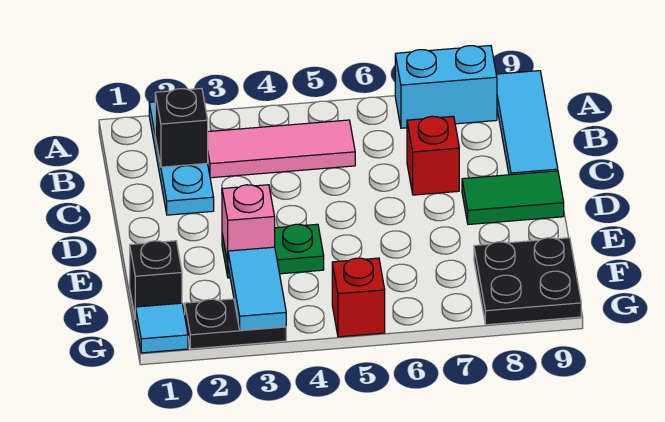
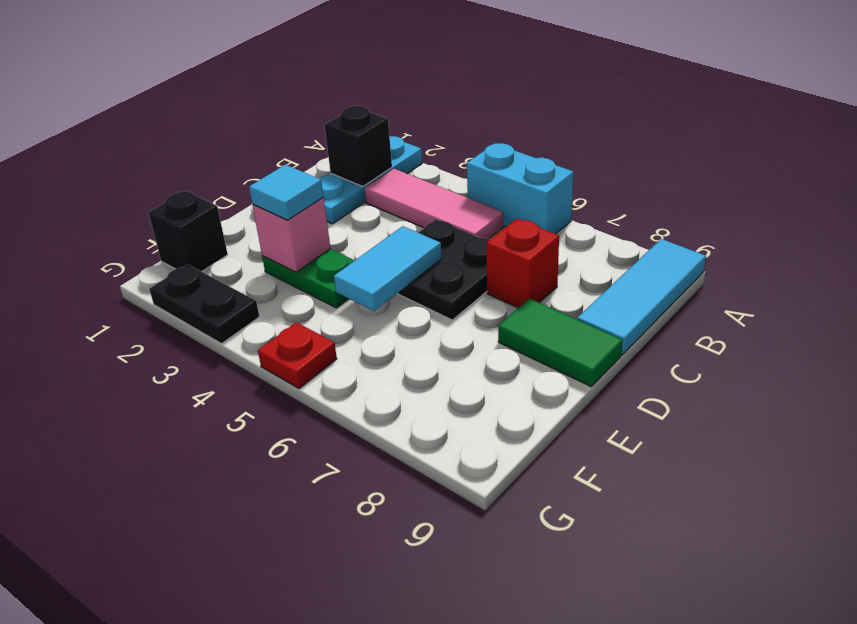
cyan 1x2 brick [395,46,497,128] -> cyan 1x2 brick moved to [467,143,573,234]
cyan 1x2 tile [228,247,286,330] -> cyan 1x2 tile moved to [334,226,442,311]
black 2x2 plate [474,238,581,325] -> black 2x2 plate moved to [397,220,489,320]
cyan 1x1 tile [136,303,188,353] -> cyan 1x1 tile moved to [249,165,323,220]
red 1x1 brick [332,258,385,337] -> red 1x1 plate [258,322,337,388]

